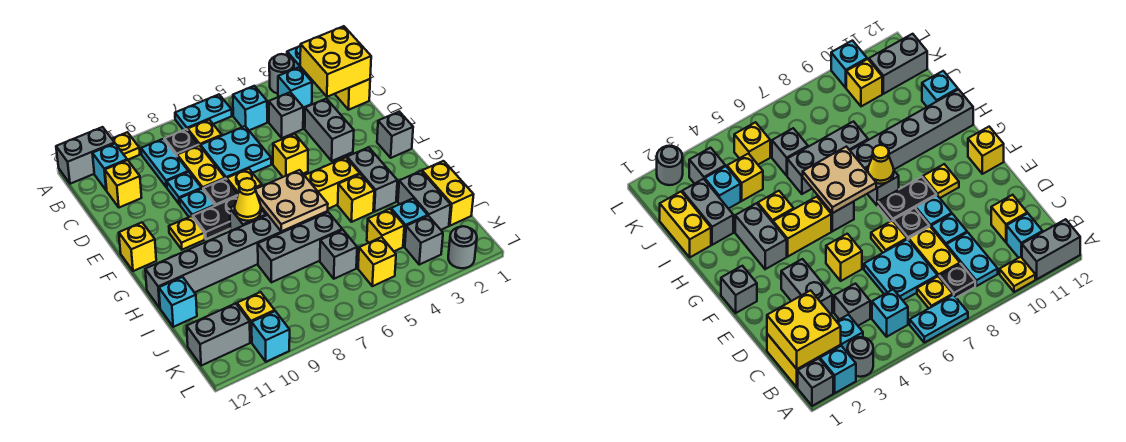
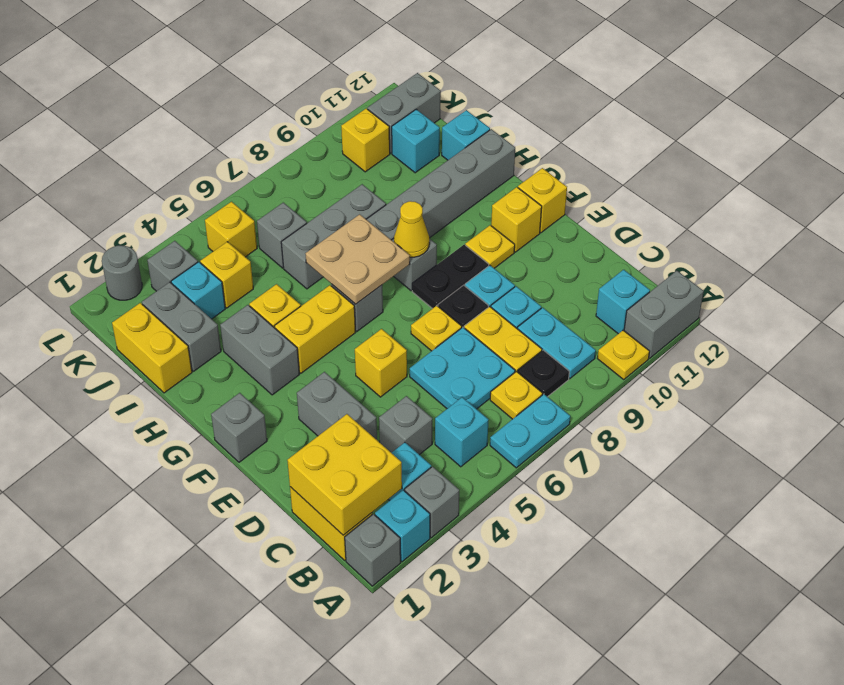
grey 1x1 round brick [269,54,294,94] -> grey 1x1 brick [405,467,459,538]
yellow 1x1 brick [105,160,142,208] -> yellow 1x1 brick moved to [491,187,542,252]
cyan 1x1 brick [252,311,290,362] -> cyan 1x1 brick moved to [392,109,440,173]

